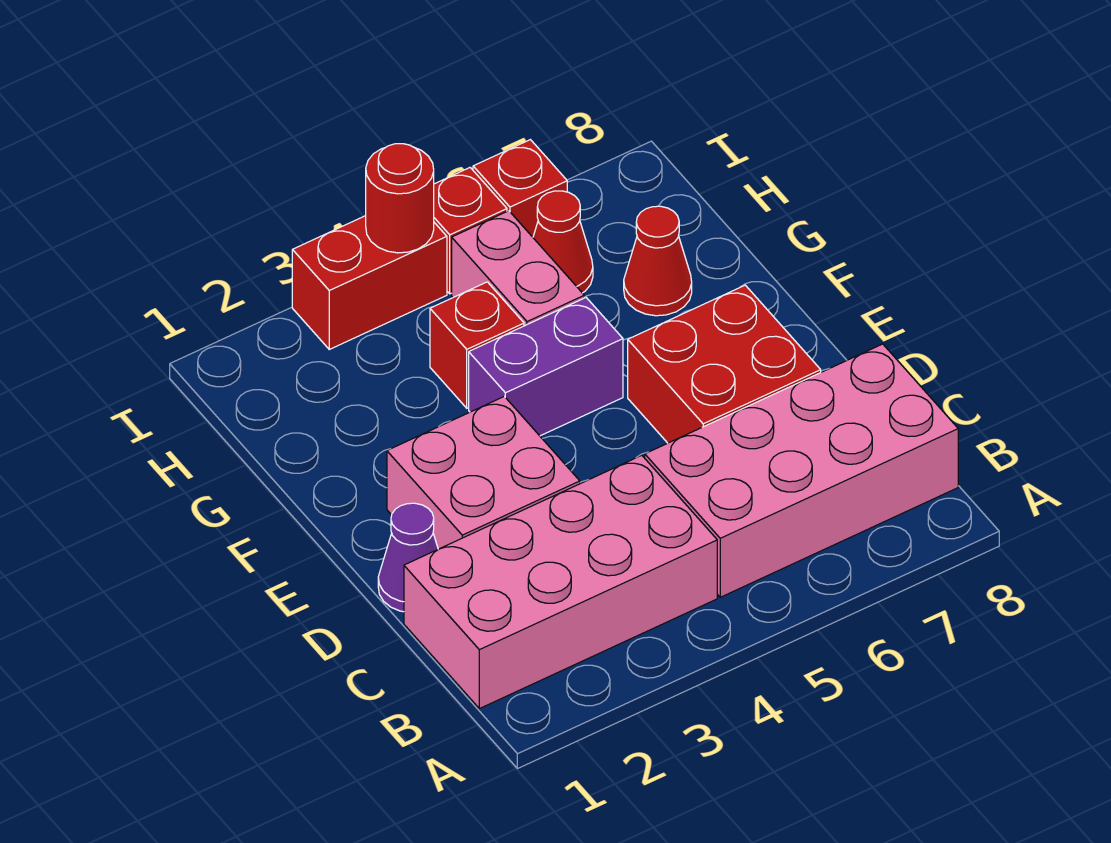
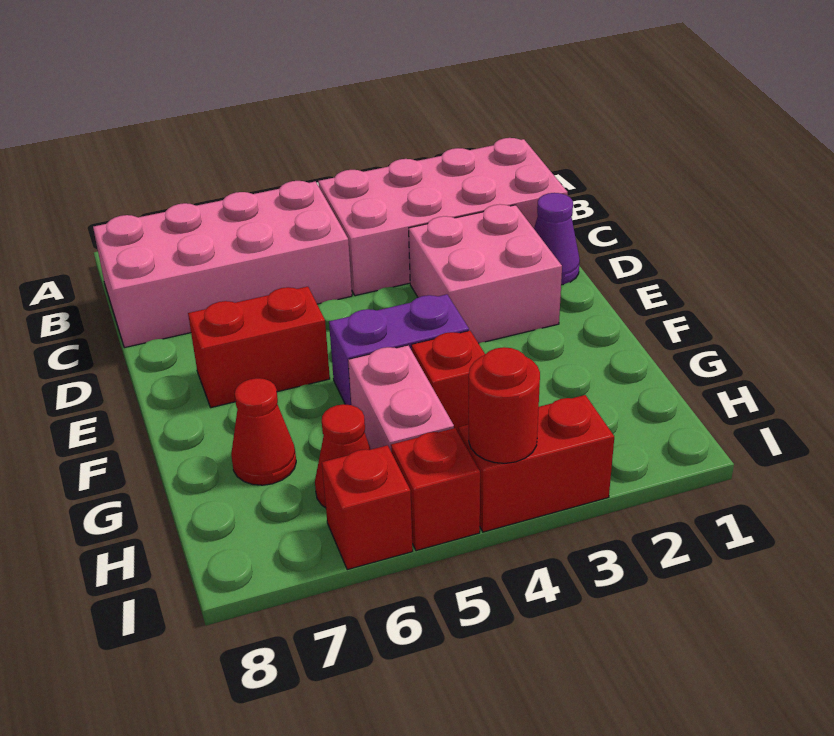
red 2x2 brick [628,285,821,443] -> red 1x2 brick [188,287,330,408]

